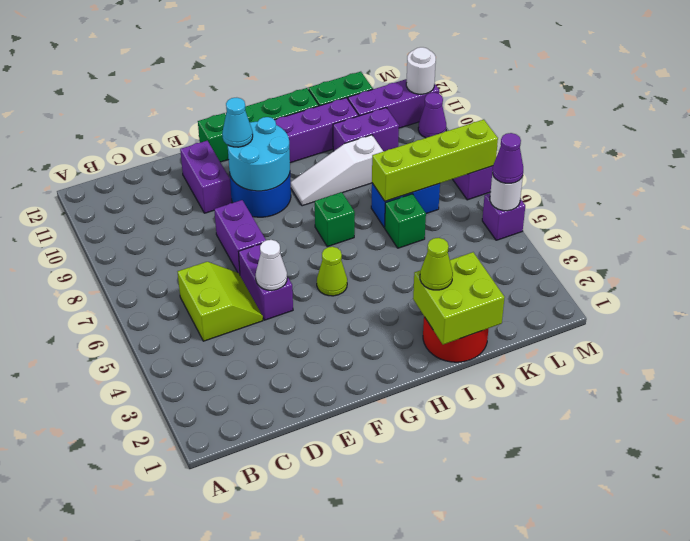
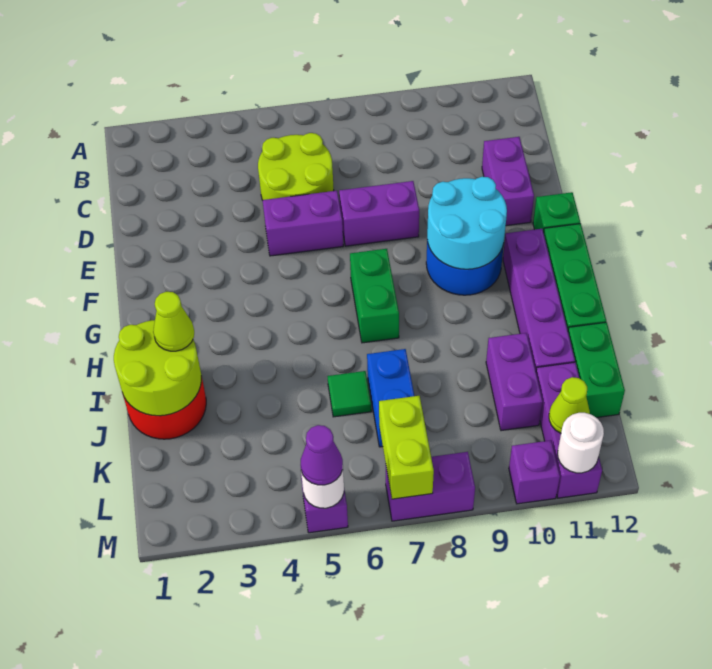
lime 2x2 slope [178,262,263,341] -> lime 2x2 round brick [258,133,334,200]
white 1x1 cone [256,240,287,290] -> none
purple 1x2 brick [180,141,232,213] -> purple 1x2 brick turned to [482,137,534,226]
cyan 1x1 cone [222,98,253,147] -> none
lime 1x1 cone [317,247,347,296] -> lime 1x1 cone moved to [549,377,590,433]
green 1x1 brick [315,192,355,247] -> green 1x2 brick [350,249,399,343]
white 1x3 slope [291,135,383,206] -> none
lime 2x2 brick [413,252,505,345] -> lime 2x2 round brick [114,320,201,416]
green 1x1 brick [385,194,426,248] -> green 1x1 tile [327,371,371,417]
lime 1x4 brick [372,120,498,201] -> lime 1x2 brick [379,396,434,499]
purple 1x1 cone [418,93,446,138] -> purple 1x1 brick [509,440,560,504]

